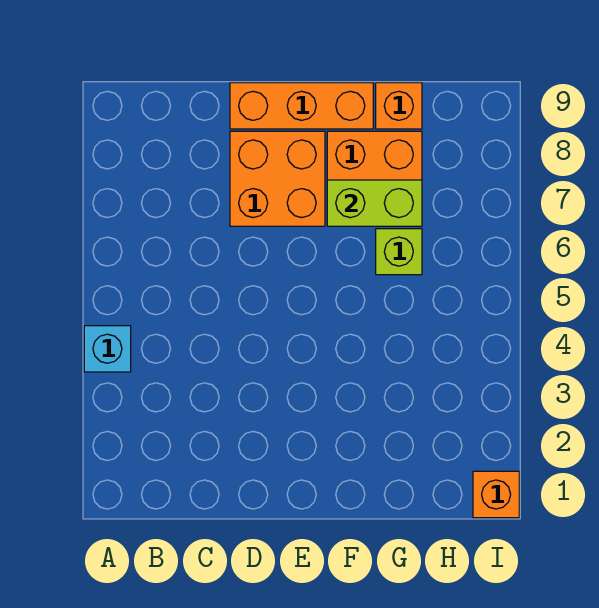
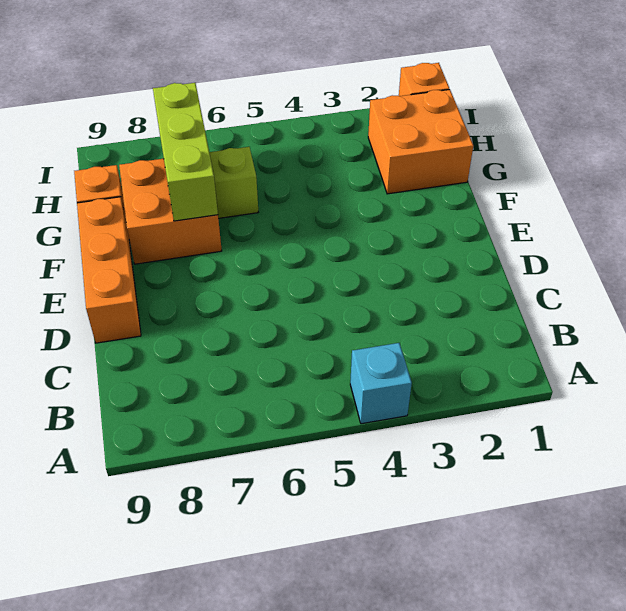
orange 2x2 brick [230,131,325,226] -> orange 2x2 brick moved to [368,89,473,194]
lime 1x2 brick [327,180,422,226] -> lime 1x3 brick [153,83,218,221]

